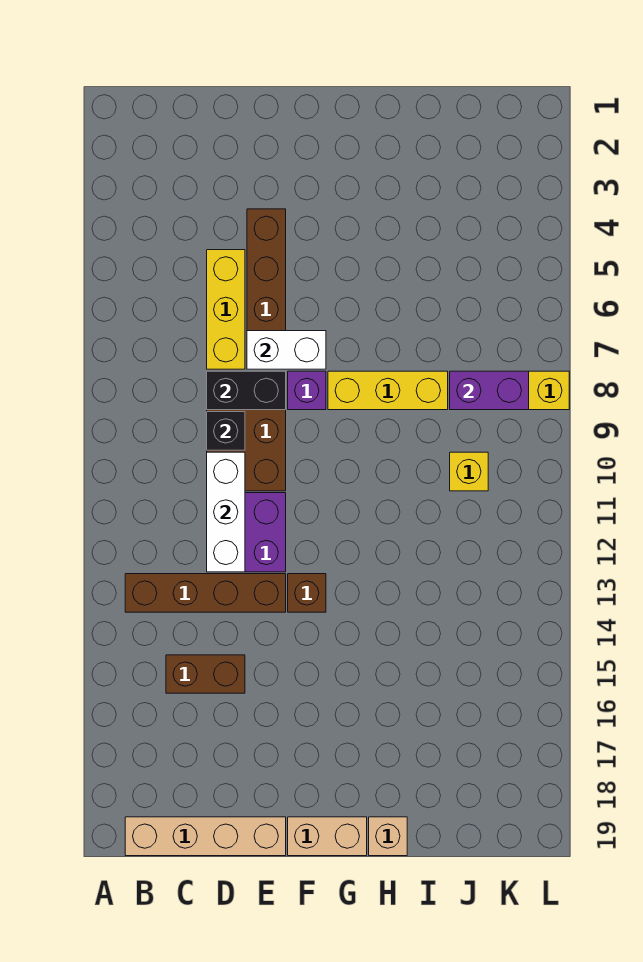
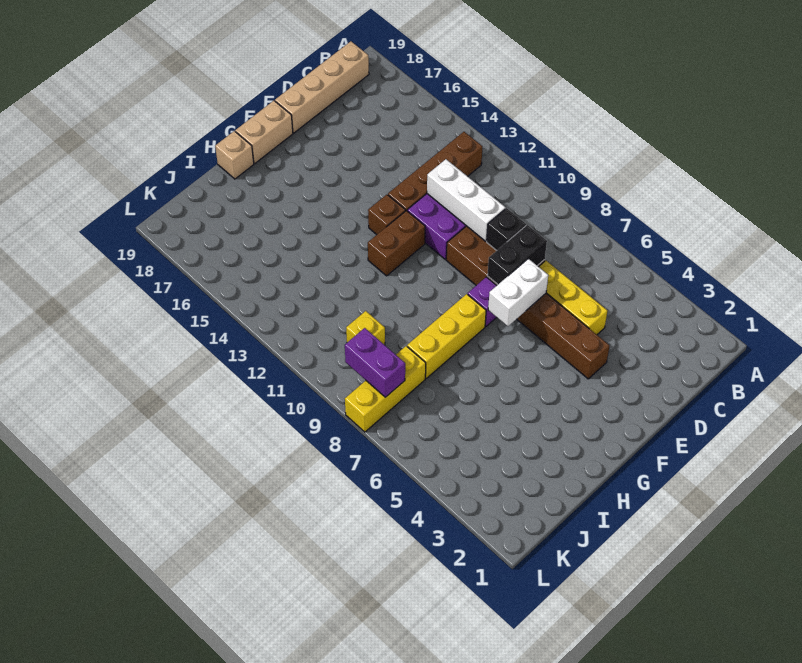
brown 1x2 brick [166,655,245,693] -> brown 1x2 brick moved to [368,210,425,276]
purple 1x2 brick [450,371,529,410] -> purple 1x2 brick turned to [345,328,405,397]

